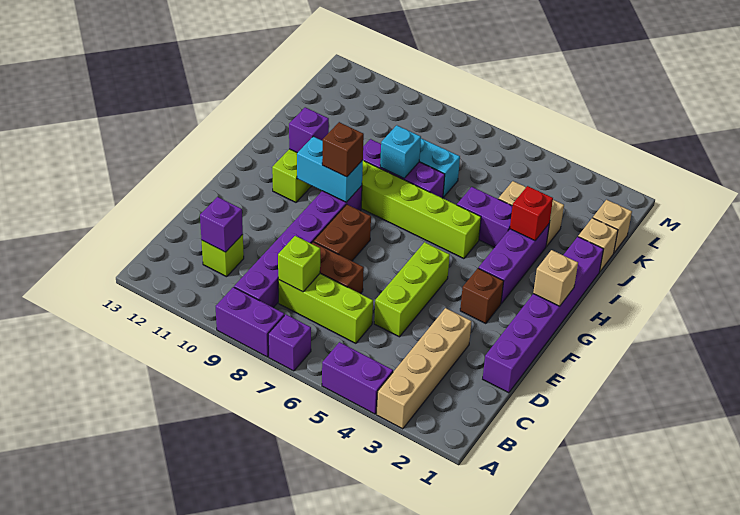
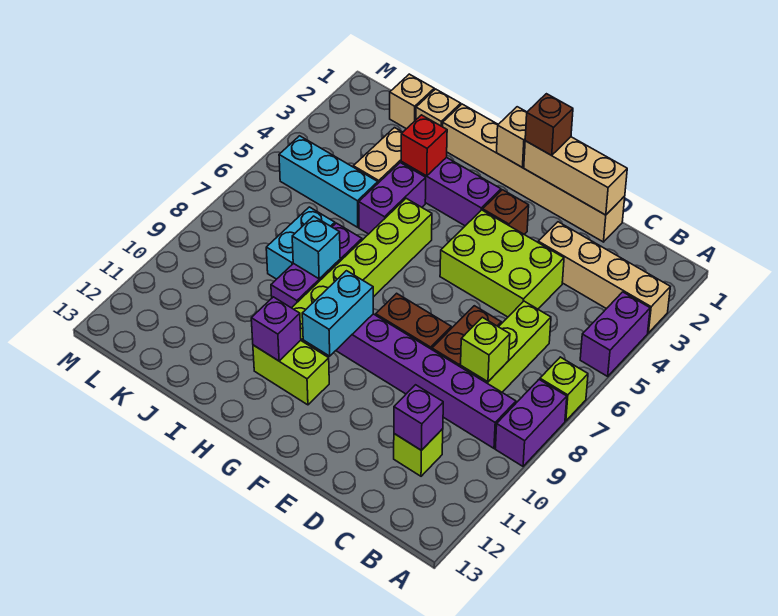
purple 1x1 brick [268,314,311,371] -> lime 1x1 brick [540,357,588,421]
purple 1x6 brick [483,237,603,393] -> tan 1x6 brick [443,104,625,242]
none -> tan 1x3 brick [524,137,627,215]
lime 1x3 brick [374,242,450,337] -> lime 2x3 brick [440,210,564,317]
brown 1x1 brick [322,122,364,177] -> brown 1x1 brick moved to [525,94,573,155]
none -> cyan 1x3 brick [279,136,378,227]

